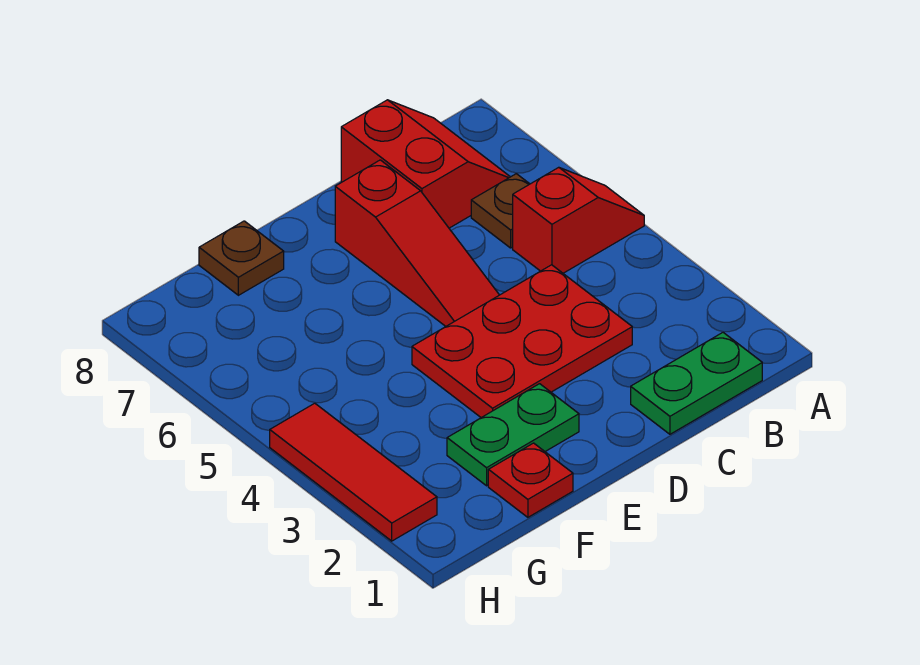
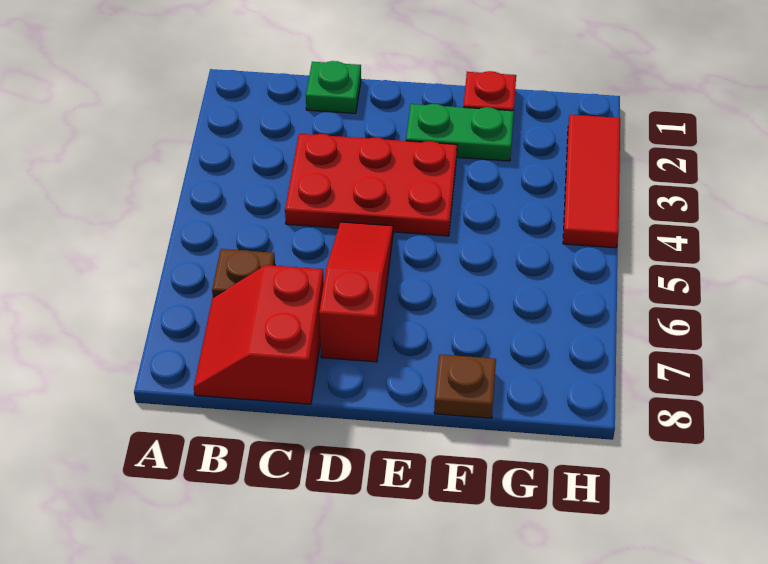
red 1x2 slope [513,167,644,273] -> none
green 1x2 plate [631,333,762,434] -> green 1x1 plate [306,61,361,113]

